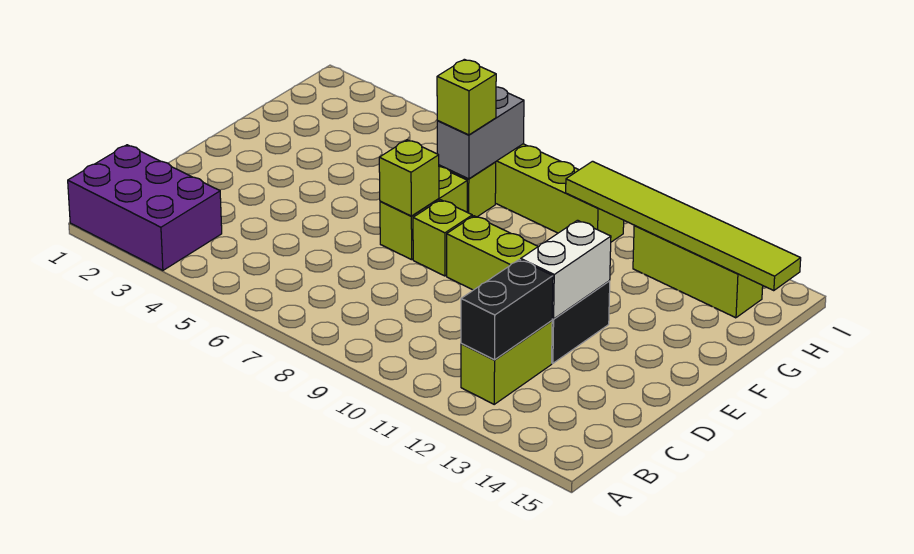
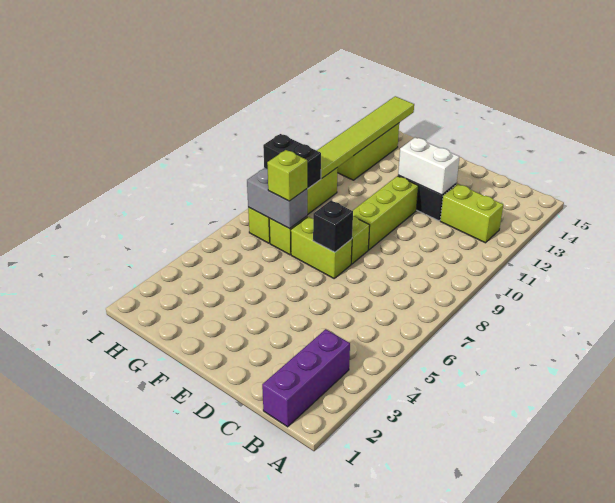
purple 2x3 brick [68,145,222,270] -> purple 1x3 brick [262,329,350,427]
black 1x2 brick [461,259,553,360] -> black 1x2 brick moved to [263,134,321,189]
lime 1x1 brick [379,140,439,216] -> black 1x1 brick [313,201,353,252]

